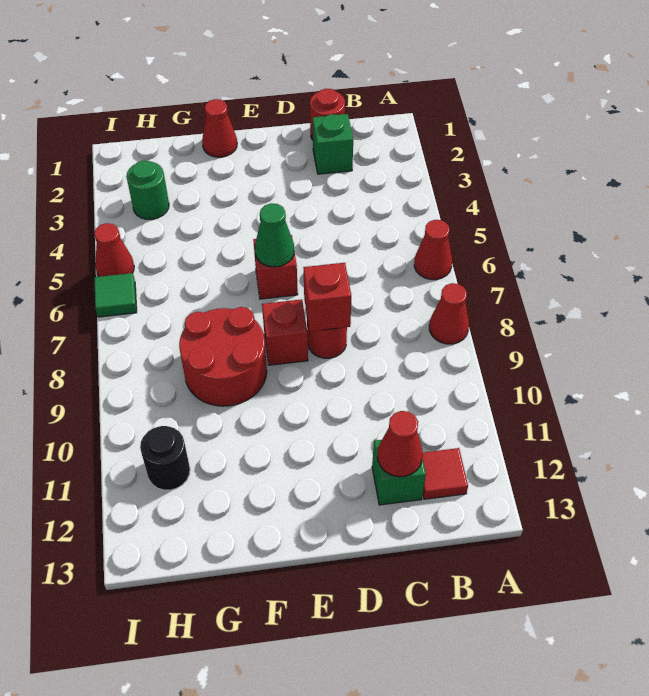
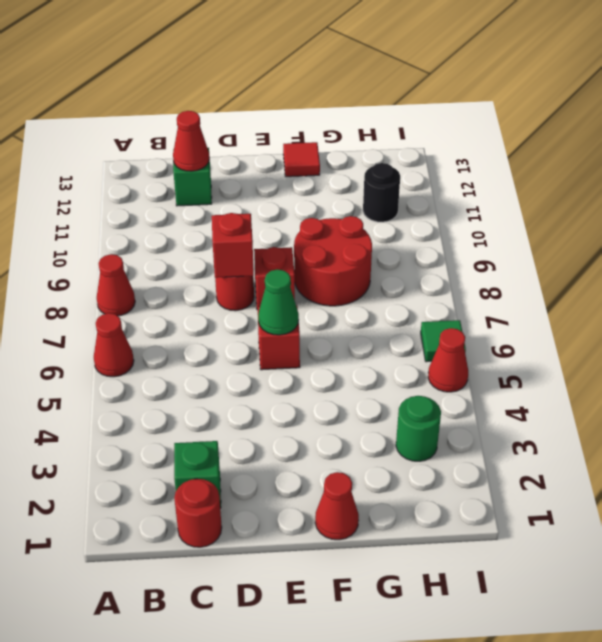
red 1x1 tile [422,448,468,499] -> red 1x1 tile moved to [283,142,320,177]

